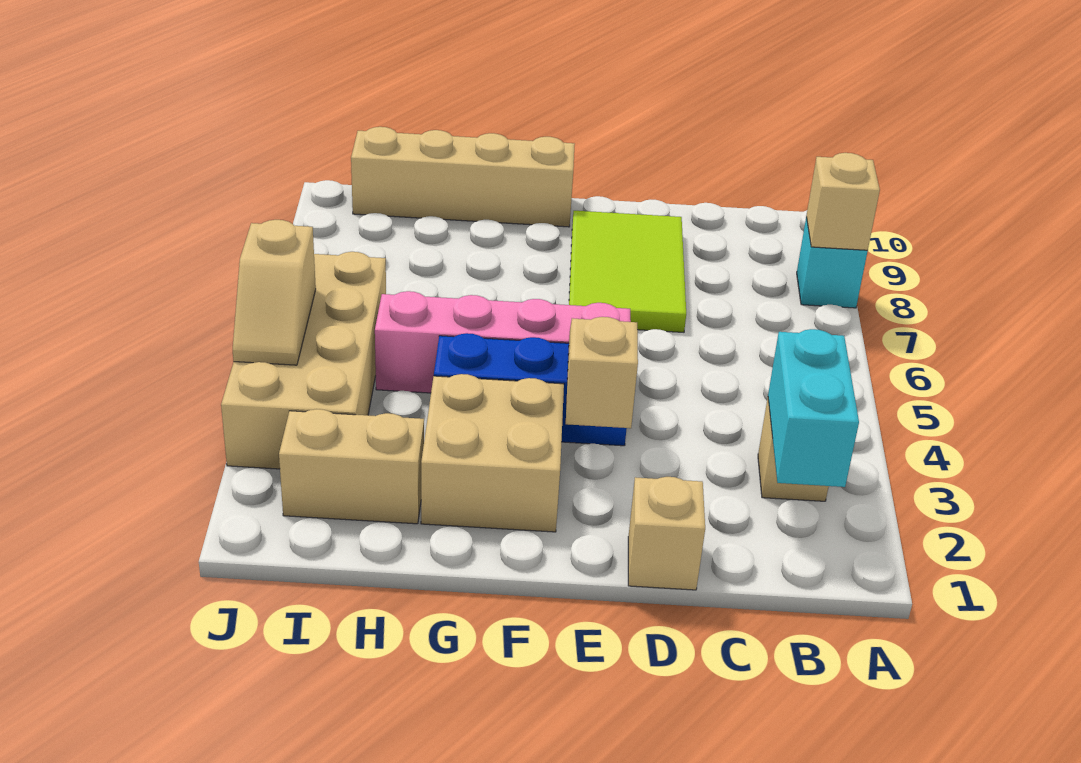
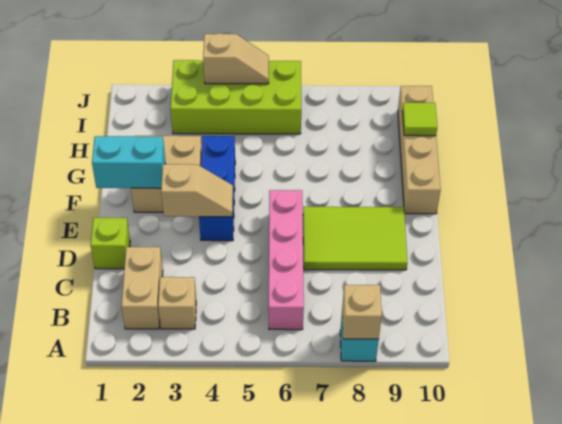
cyan 1x2 brick [768,329,859,487] -> cyan 1x2 brick moved to [92,136,165,188]
tan 1x1 brick [628,477,705,590] -> lime 1x1 brick [91,218,130,269]
pink 1x4 brick [375,291,631,393] -> pink 1x4 brick moved to [269,190,304,330]
tan 1x2 brick [279,409,424,524] -> tan 1x2 brick moved to [121,247,163,329]
none -> lime 1x1 tile [402,103,437,136]
tan 2x4 brick [221,252,386,469] -> lime 2x4 brick [171,60,301,134]
tan 1x2 slope [233,220,316,365] -> tan 1x2 slope turned to [203,33,269,84]

